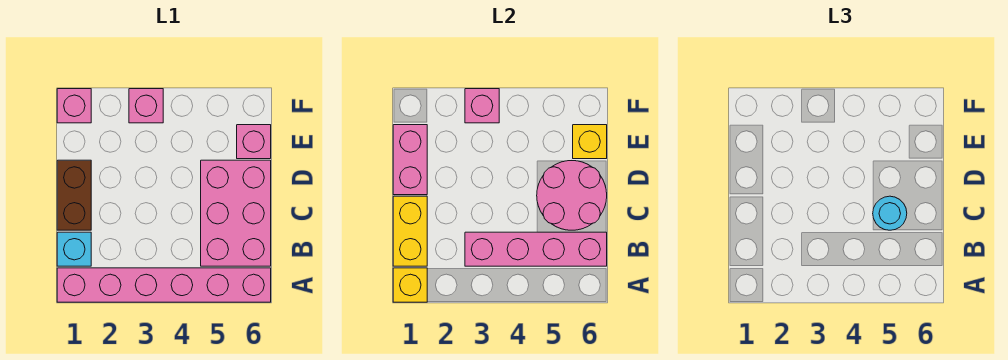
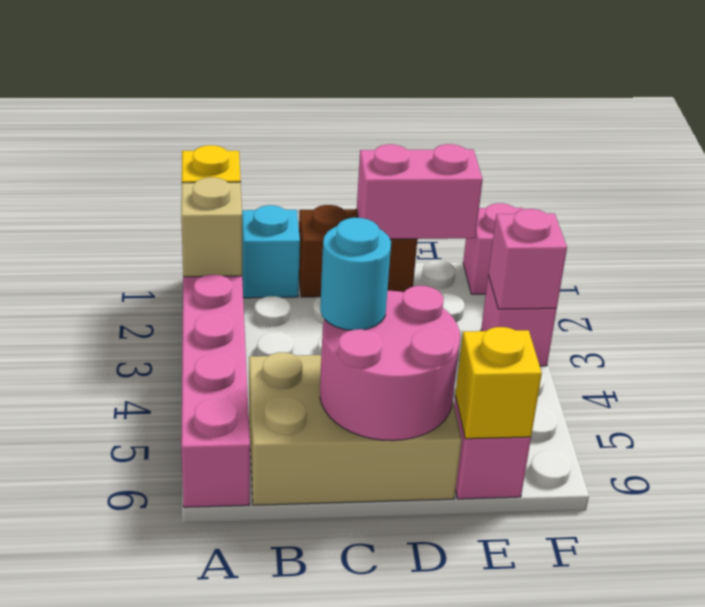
none -> tan 1x1 brick [181,177,242,277]
yellow 1x2 brick [393,196,427,266] -> none
pink 1x4 brick [465,232,607,266] -> none
pink 2x3 brick [201,160,271,266] -> tan 2x3 brick [249,352,462,505]

